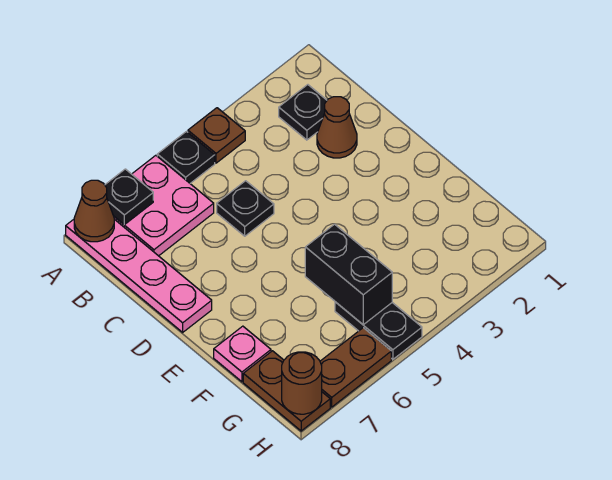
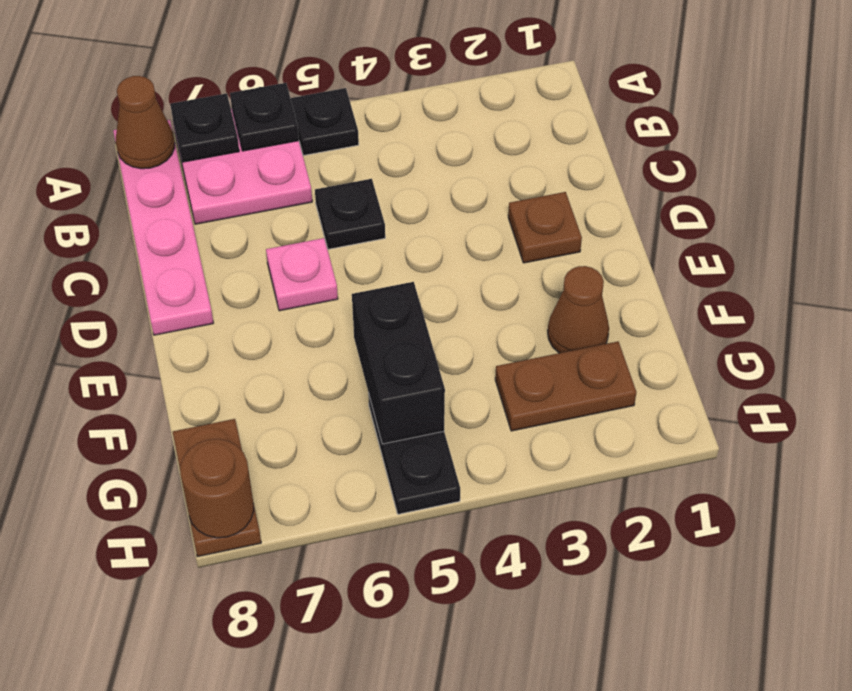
brown 1x1 plate [188,108,245,163] -> brown 1x1 plate moved to [508,192,582,263]
black 1x1 plate [279,85,327,140] -> black 1x1 plate moved to [230,83,299,151]
brown 1x1 cone [317,97,357,158] -> brown 1x1 cone moved to [548,266,609,353]
pink 1x1 plate [214,326,271,382] -> pink 1x1 plate moved to [266,238,338,311]
brown 1x2 plate [320,328,391,407] -> brown 1x2 plate moved to [495,342,636,431]

